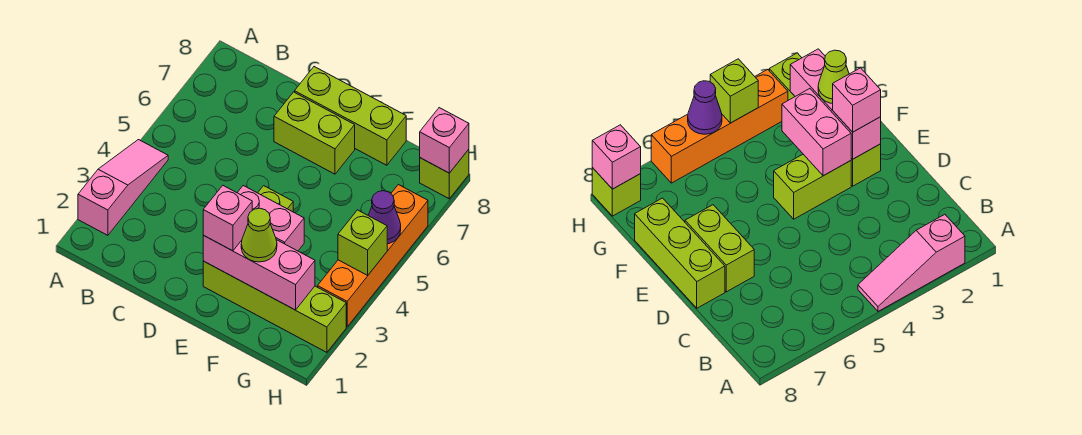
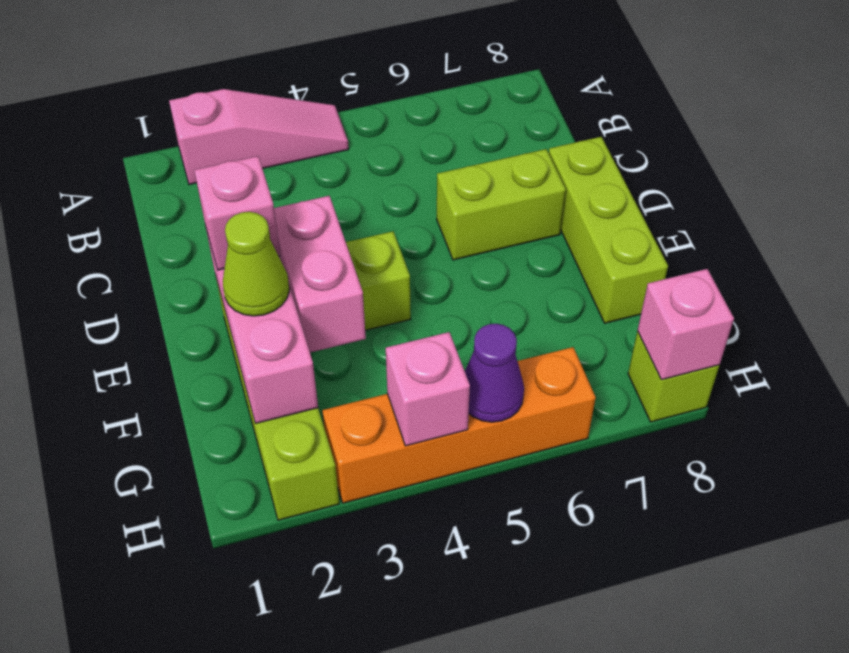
lime 1x2 brick [274,92,355,174] -> lime 1x2 brick turned to [437,149,566,260]
lime 1x1 brick [338,210,387,276] -> pink 1x1 brick [386,332,470,446]

